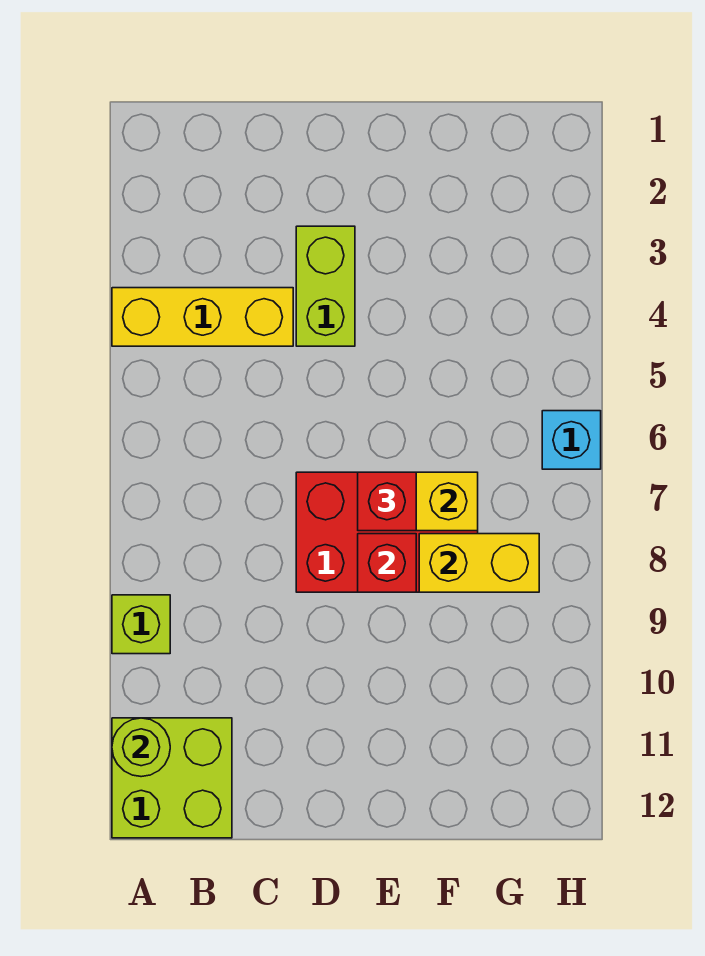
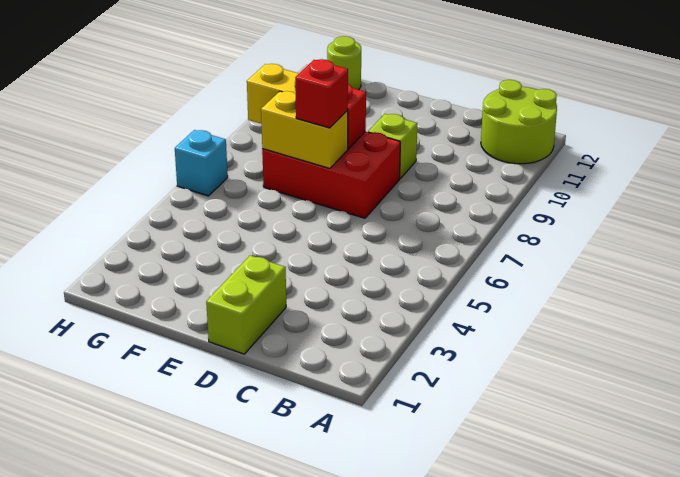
yellow 1x3 brick [112,288,293,346] -> none
lime 1x1 brick [112,595,170,654] -> lime 1x1 brick moved to [368,114,417,179]
lime 2x2 brick [112,718,232,838] -> lime 2x2 round brick [481,80,557,164]
lime 1x1 round brick [112,718,170,777] -> lime 1x1 round brick moved to [327,36,361,90]
lime 1x2 brick [296,226,355,346] -> lime 1x2 brick moved to [206,255,286,354]

